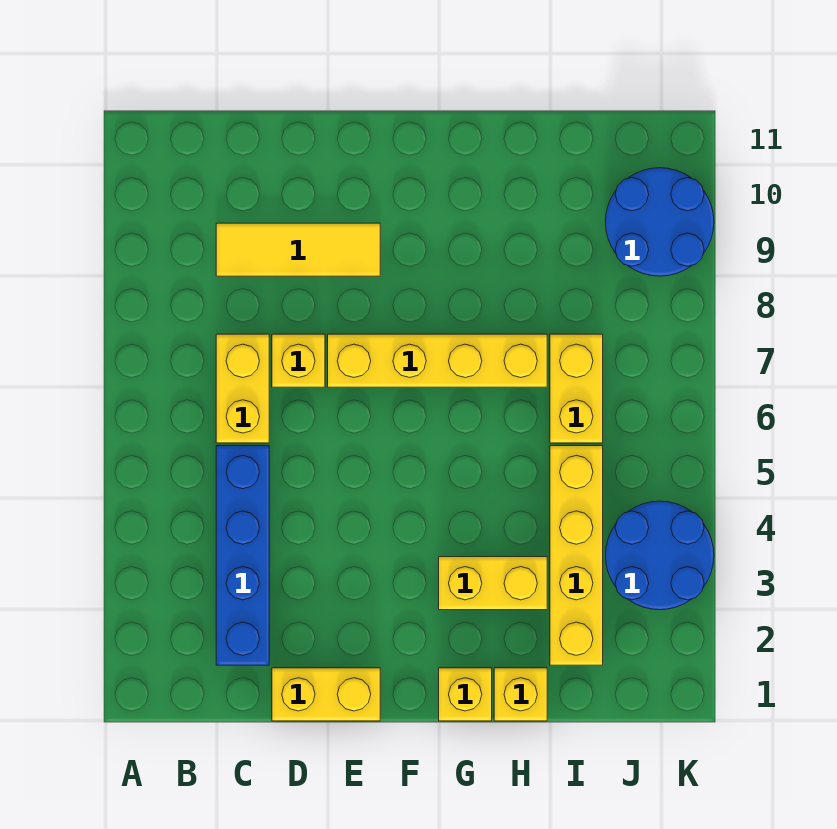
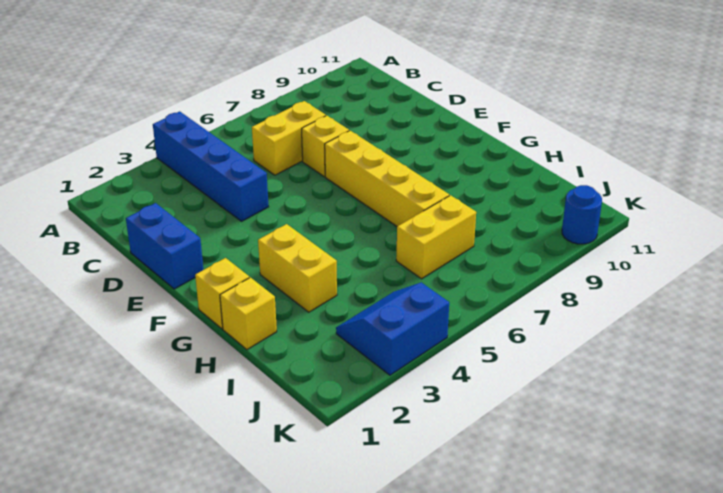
blue 1x4 brick [216,446,269,665] -> blue 1x4 brick turned to [153,111,269,221]
yellow 1x3 tile [216,223,380,276] -> none
yellow 1x2 brick [272,668,380,721] -> blue 1x2 brick [126,203,203,289]
yellow 1x4 brick [550,446,603,665] -> none
blue 2x2 round brick [606,501,714,610] -> blue 2x2 slope [336,282,449,375]
blue 2x2 round brick [606,168,714,276] -> blue 1x1 round brick [562,185,602,244]

